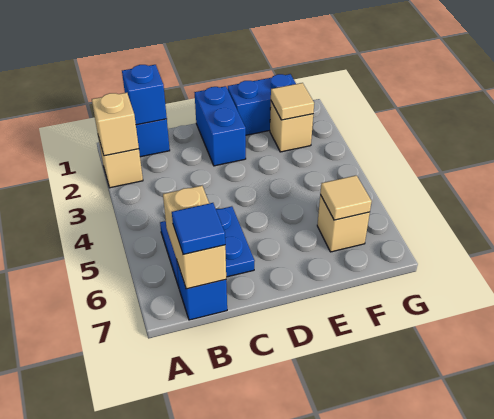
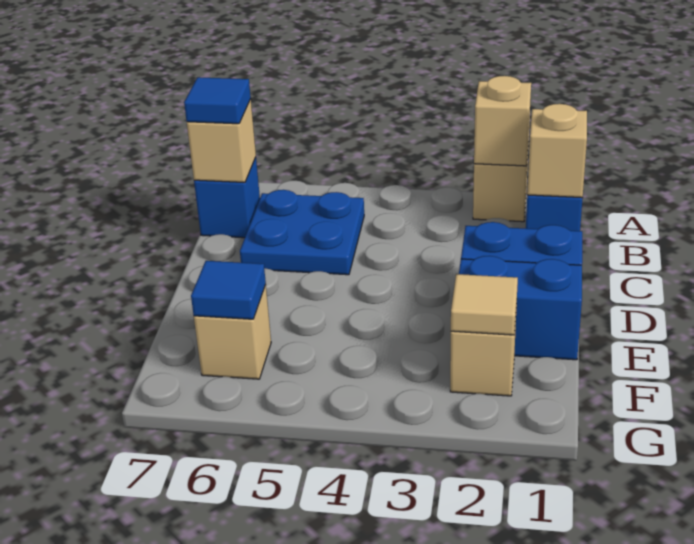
blue 1x1 brick [122,65,167,125] -> tan 1x1 brick [527,104,587,198]
tan 1x2 brick [163,186,226,289] -> tan 1x1 brick [187,99,256,183]
blue 1x2 brick [228,74,296,135] -> blue 1x2 brick turned to [459,256,582,360]
tan 1x1 tile [320,175,372,220] -> blue 1x1 tile [191,261,266,319]

